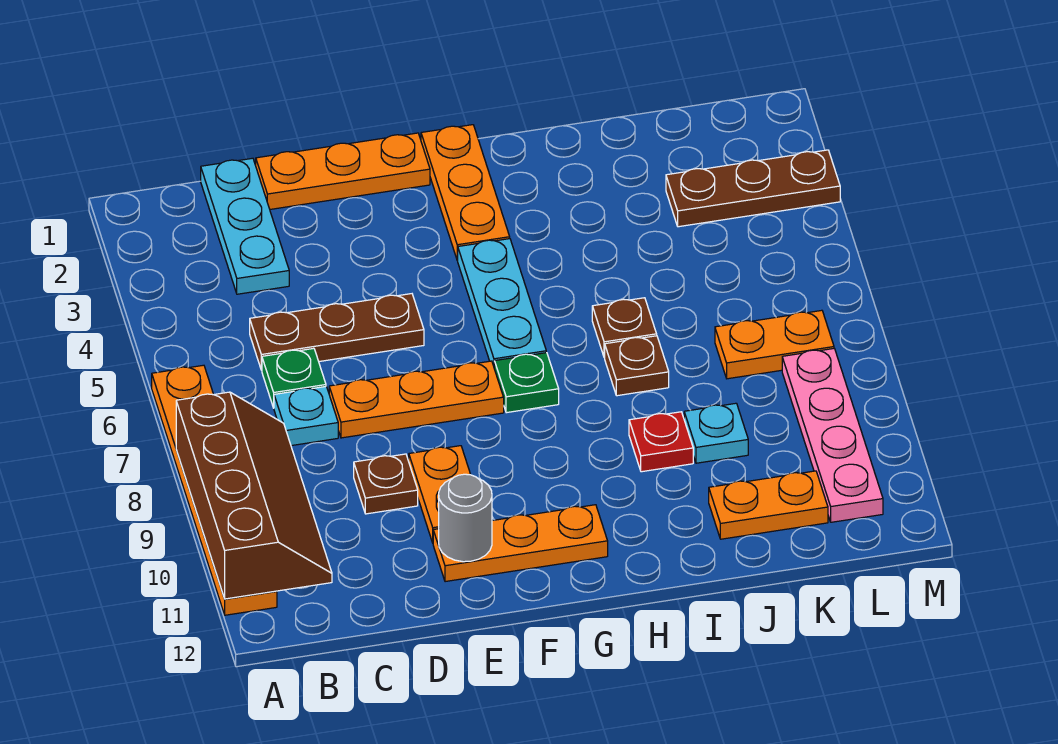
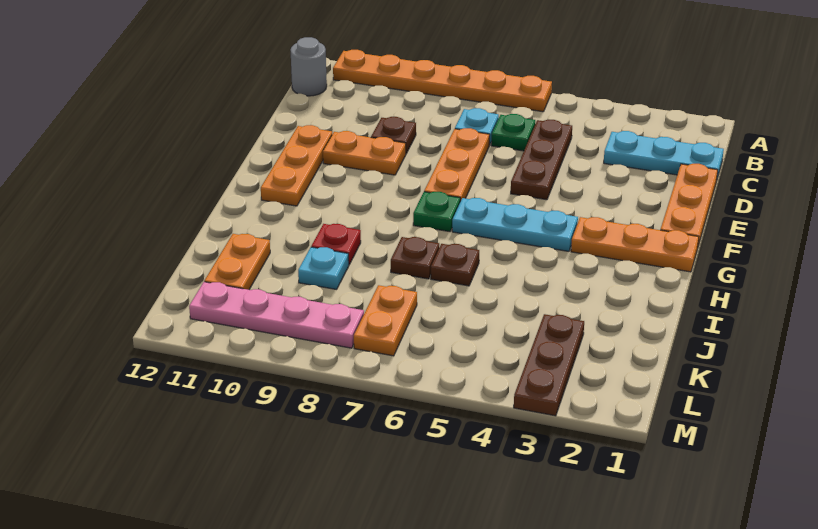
brown 2x4 slope [176,392,332,599] -> none
grey 1x1 round brick [439,474,492,562] -> grey 1x1 round brick moved to [291,37,327,96]

